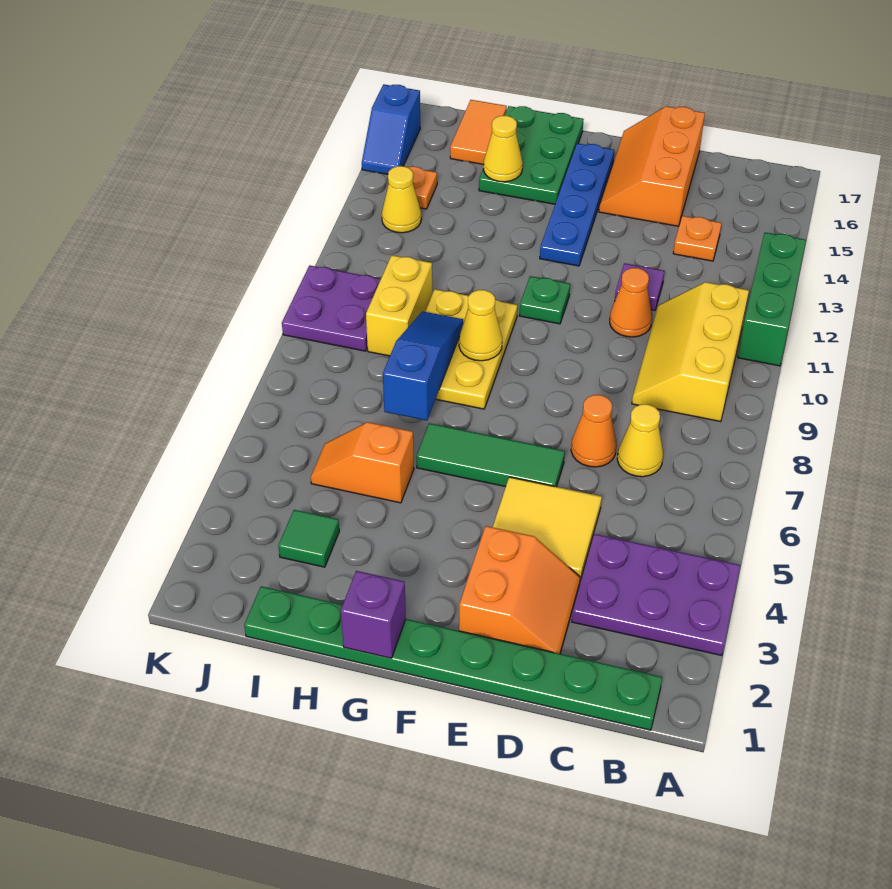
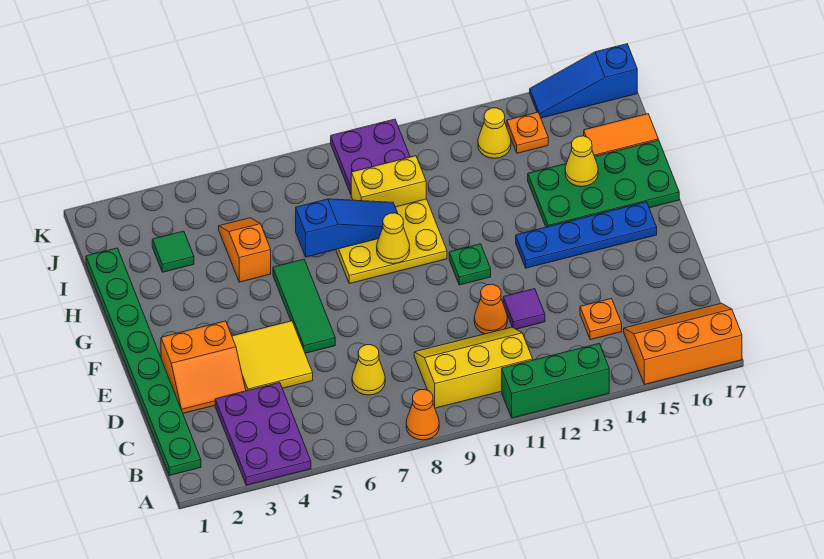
orange 1x1 cone [571,395,616,467] -> orange 1x1 cone moved to [406,389,439,440]
orange 2x3 slope [599,106,705,226] -> orange 2x3 slope moved to [624,303,742,384]
purple 1x1 brick [341,571,406,658] -> none
green 2x3 plate [479,106,584,204] -> green 2x4 plate [528,140,679,227]
blue 1x2 slope [362,84,420,174] -> blue 1x3 slope [530,44,637,118]

